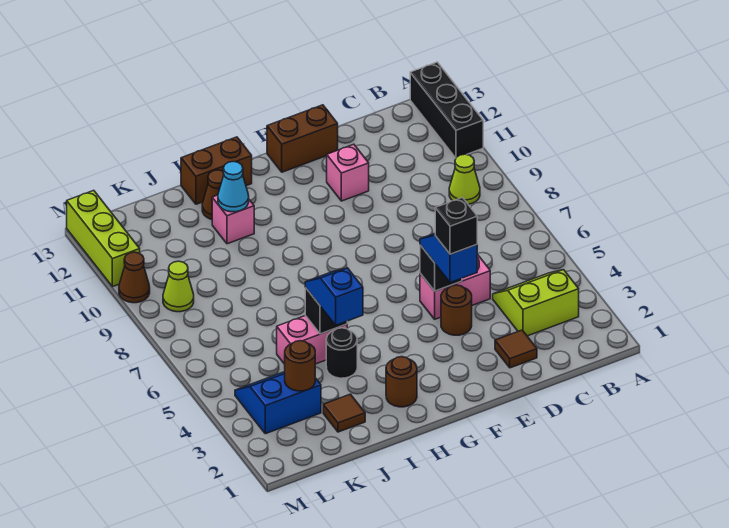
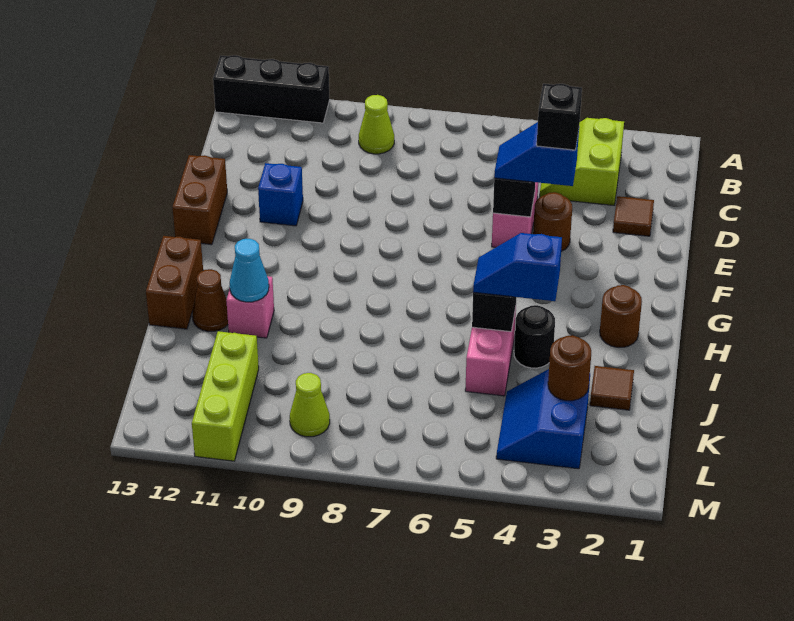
pink 1x1 brick [327,144,369,201] -> blue 1x1 brick [258,163,303,226]
brown 1x1 cone [119,252,150,303] -> none
lime 1x3 brick [67,190,140,287] -> lime 1x3 brick turned to [192,331,259,461]

